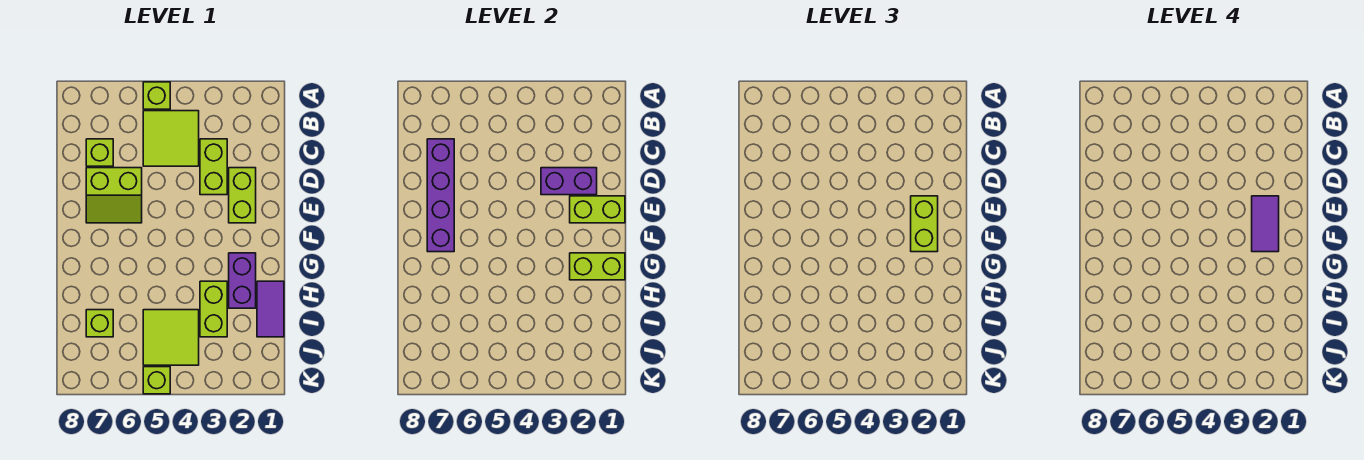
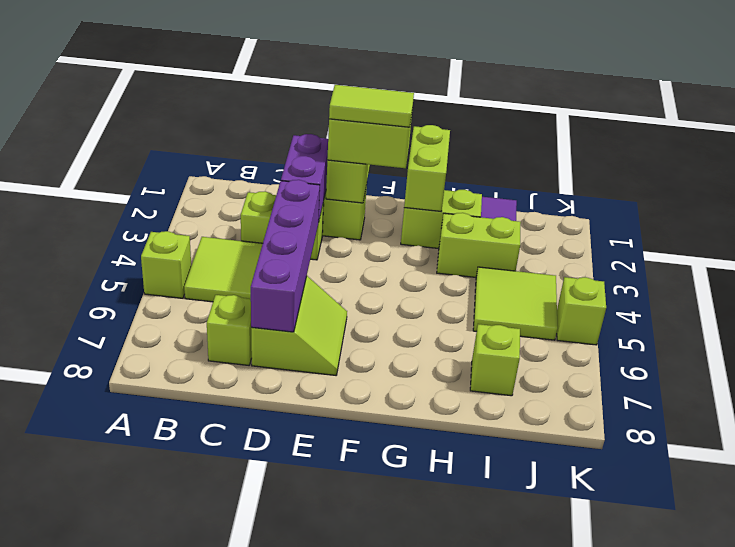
purple 1x4 brick [427,139,454,252] -> purple 1x4 brick turned to [251,180,320,332]
purple 1x2 tile [1252,196,1279,252] -> lime 1x2 tile [329,85,414,127]
purple 1x2 brick [229,253,256,308] -> lime 1x2 brick [401,190,482,249]

